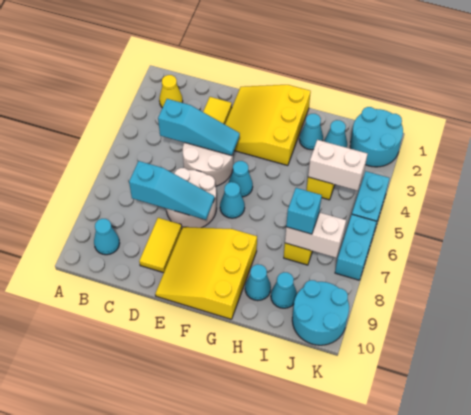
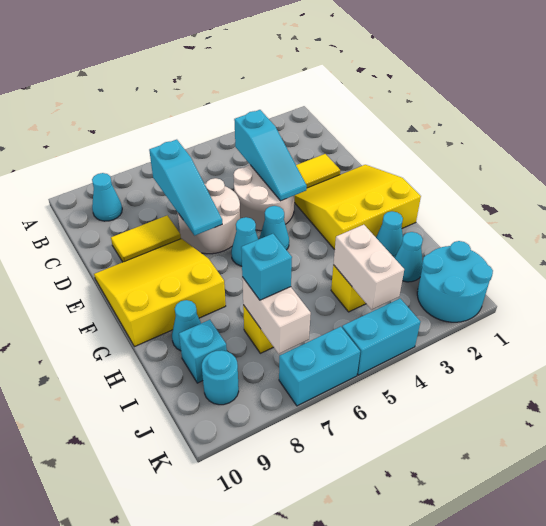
yellow 1x1 cone [159,75,183,108] -> none
cyan 1x1 cone [271,272,297,308] -> cyan 1x1 brick [179,320,227,383]
cyan 2x2 round brick [292,280,349,345] -> cyan 1x1 round brick [202,350,239,405]

